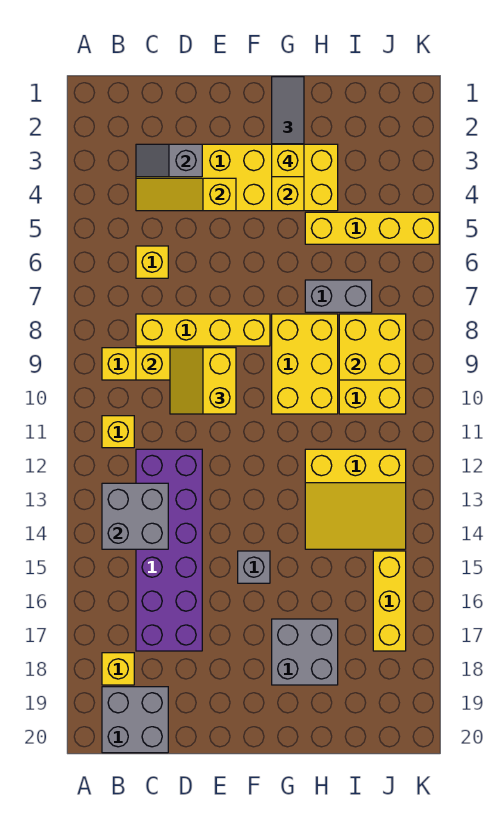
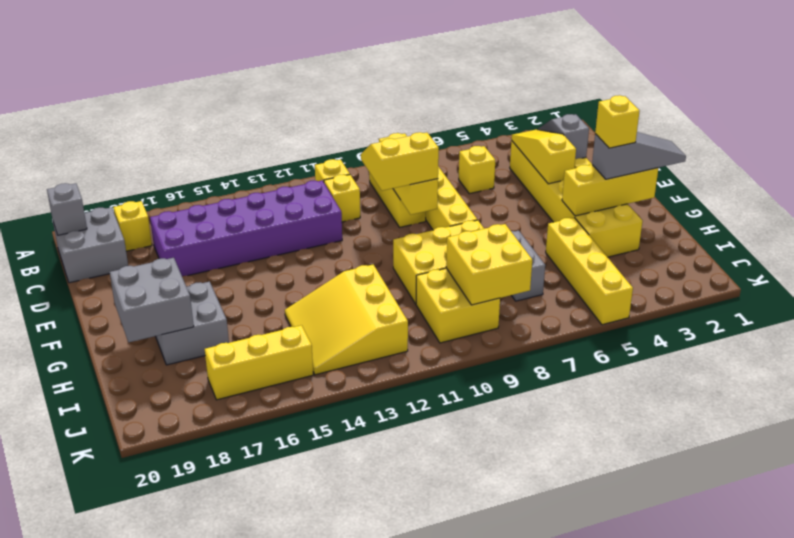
grey 2x2 brick [102,483,168,549] -> grey 2x2 brick moved to [110,258,194,342]
none -> yellow 1x1 brick [324,175,360,222]
grey 1x1 brick [238,551,270,583] -> grey 1x1 brick moved to [47,183,87,235]

